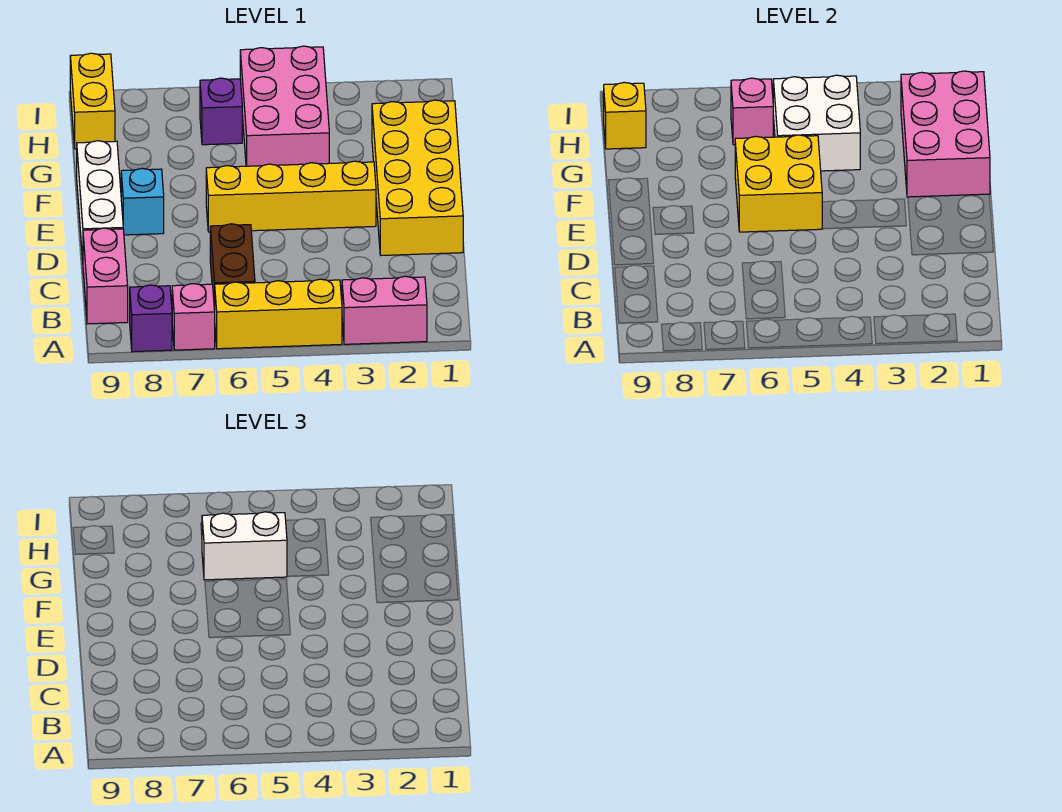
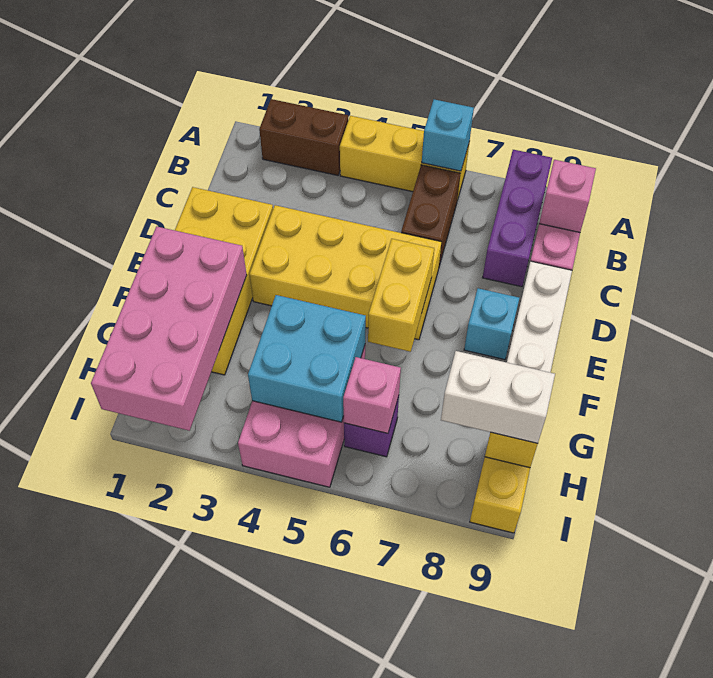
pink 1x2 brick [342,276,427,344] -> brown 1x2 brick [259,99,348,175]
none -> cyan 1x1 brick [422,99,474,171]
pink 1x1 brick [172,284,215,350] -> pink 1x1 brick moved to [539,160,596,232]
purple 1x1 brick [130,285,172,352] -> purple 1x3 brick [483,150,552,287]
yellow 1x4 brick [206,161,376,232] -> yellow 2x4 brick [249,205,441,340]
yellow 2x2 brick [735,135,822,232] -> yellow 1x2 brick [368,239,434,352]
pink 2x3 brick [901,71,990,197] -> pink 2x4 brick [91,226,247,431]
white 2x2 brick [773,75,860,171] -> cyan 2x2 brick [248,295,366,422]
white 1x2 brick [202,512,287,580] -> white 1x2 brick moved to [441,351,555,443]

